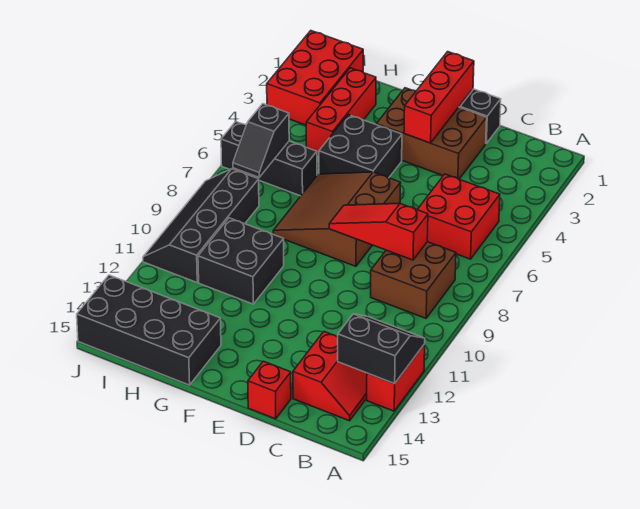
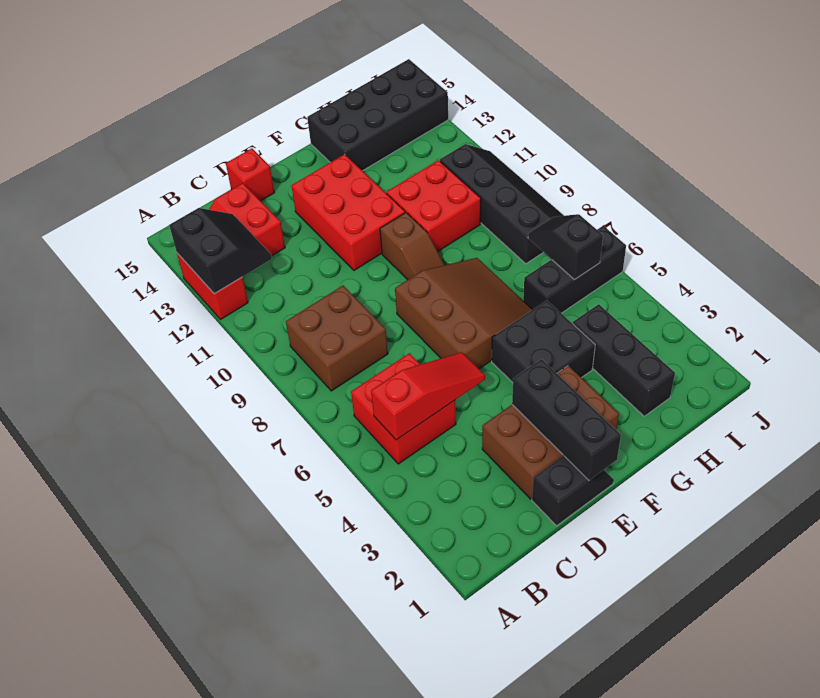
black 2x2 slope [338,314,425,384] -> black 2x2 slope turned to [169,208,272,294]
red 1x3 slope [329,203,428,260] -> red 1x3 slope moved to [371,352,485,440]
red 1x3 brick [404,52,474,143] -> black 1x3 brick [512,359,621,480]
none -> brown 1x2 slope [380,212,444,280]
black 2x2 brick [198,218,284,304] -> red 2x2 brick [387,160,481,252]
red 1x3 brick [306,68,376,154] -> black 1x3 brick [573,304,675,416]
red 2x3 brick [267,31,363,125] -> red 2x3 brick moved to [291,154,405,270]

